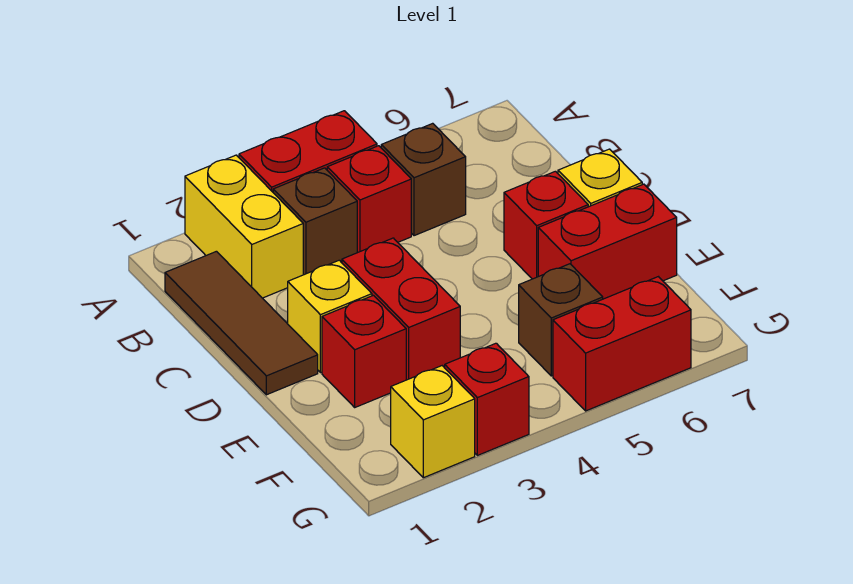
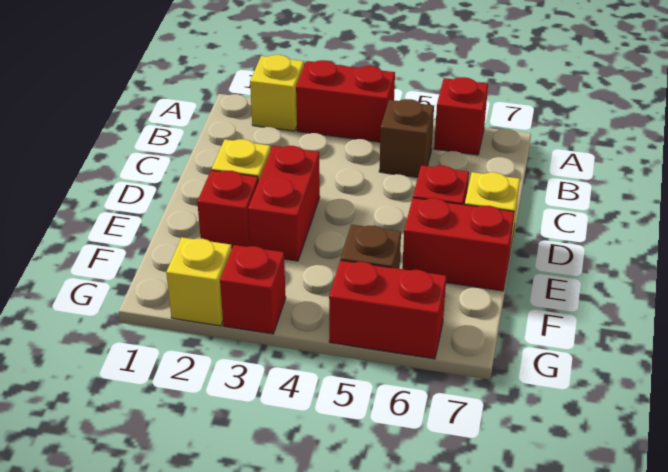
yellow 1x2 brick [185,155,303,298] -> yellow 1x1 brick [250,55,304,131]
brown 1x3 tile [165,251,318,395] -> none
brown 1x1 brick [273,168,357,275] -> none
red 1x1 brick [327,146,411,253] -> red 1x1 brick moved to [434,77,488,155]

